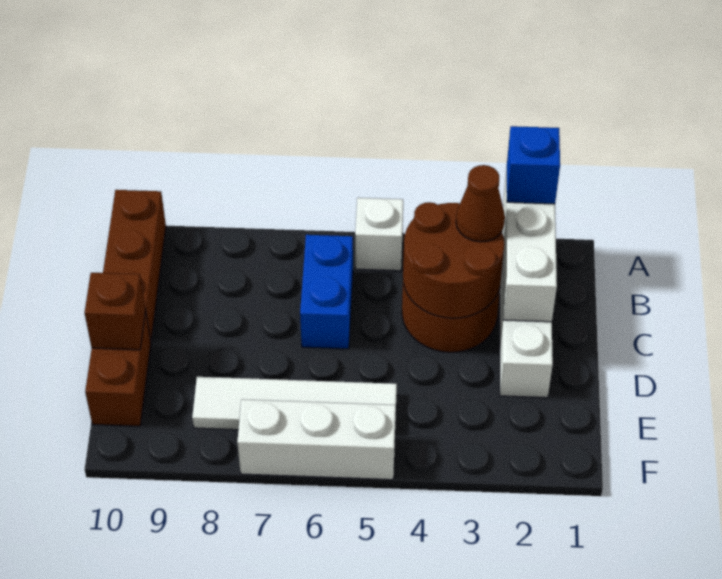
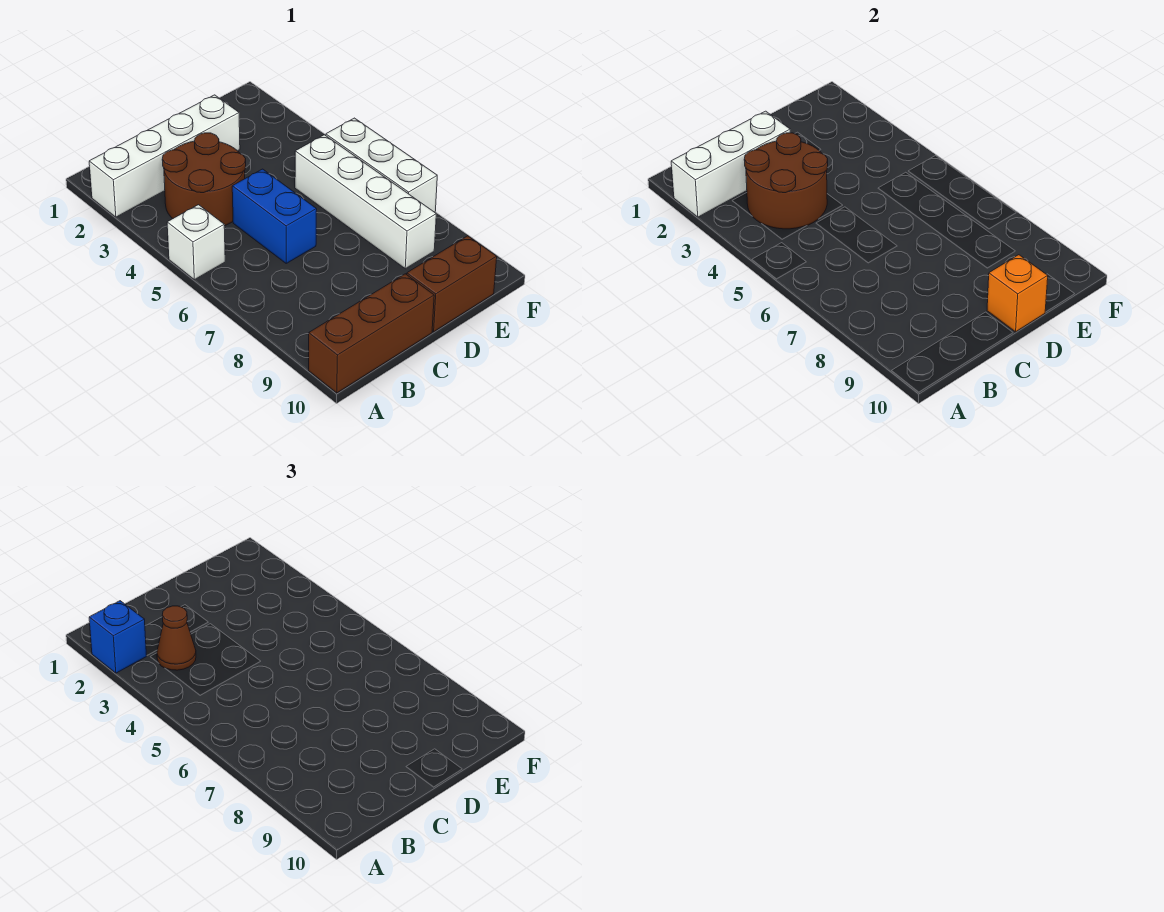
blue 1x2 brick [300,235,353,349] -> blue 1x2 brick turned to [232,169,317,263]
brown 1x1 brick [85,273,146,350] -> orange 1x1 brick [987,255,1048,332]
white 1x4 tile [192,377,397,430] -> white 1x4 brick [295,135,436,269]

